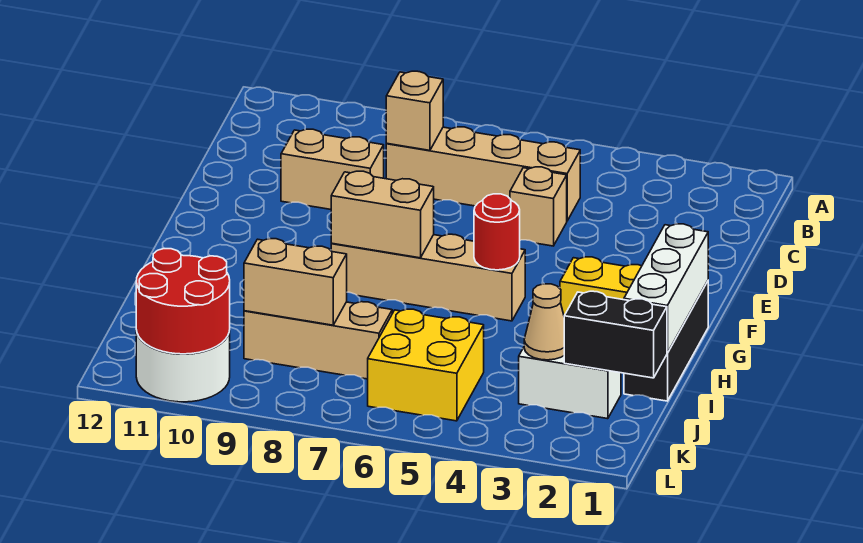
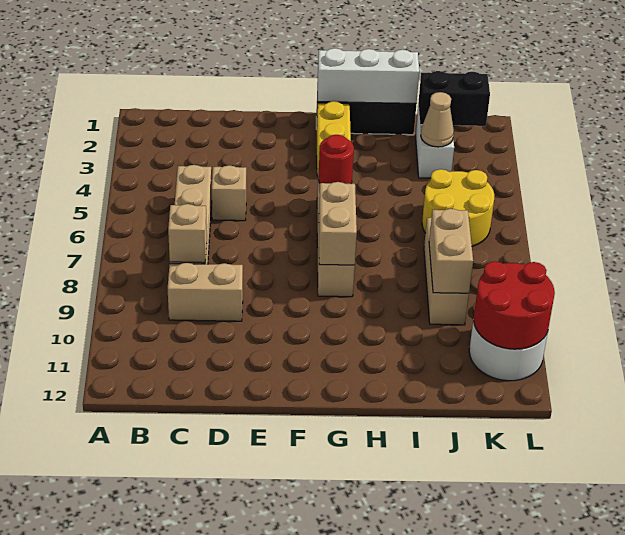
tan 1x2 brick [281,129,384,209] -> tan 1x2 brick turned to [168,263,243,321]
black 1x2 brick [564,291,667,378] -> black 1x2 brick turned to [418,71,490,126]
yellow 2x2 brick [368,309,484,421] -> yellow 2x2 round brick [422,169,494,246]

